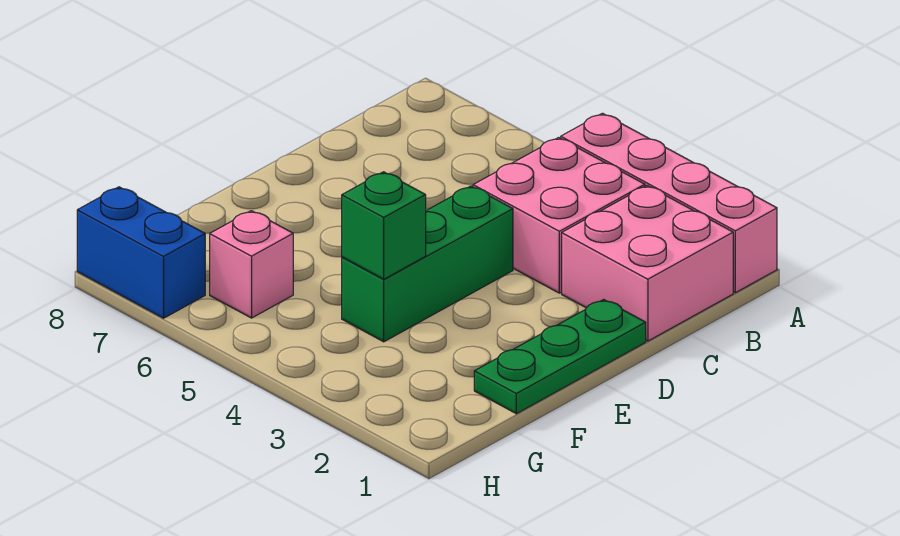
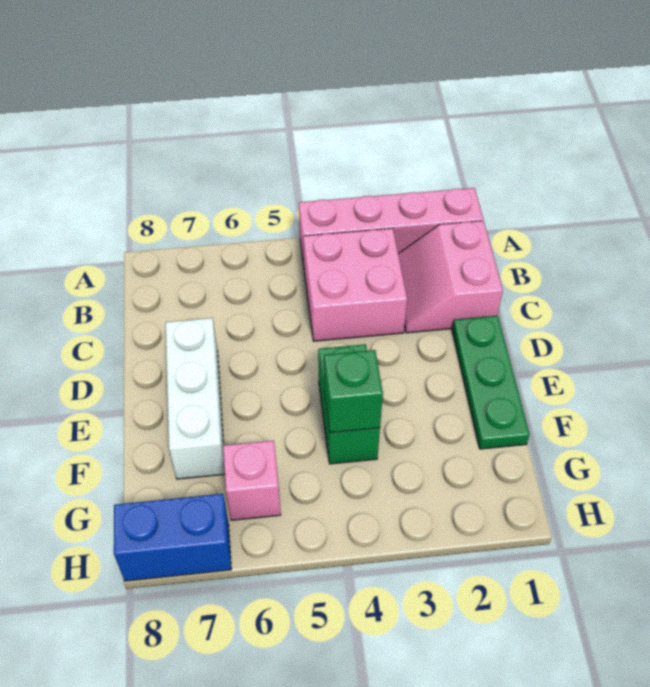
pink 2x2 brick [562,186,733,341] -> pink 2x2 slope [398,221,503,333]
green 1x3 brick [342,186,513,342] -> green 1x2 brick [318,344,380,464]
none -> white 1x3 brick [166,318,225,479]

